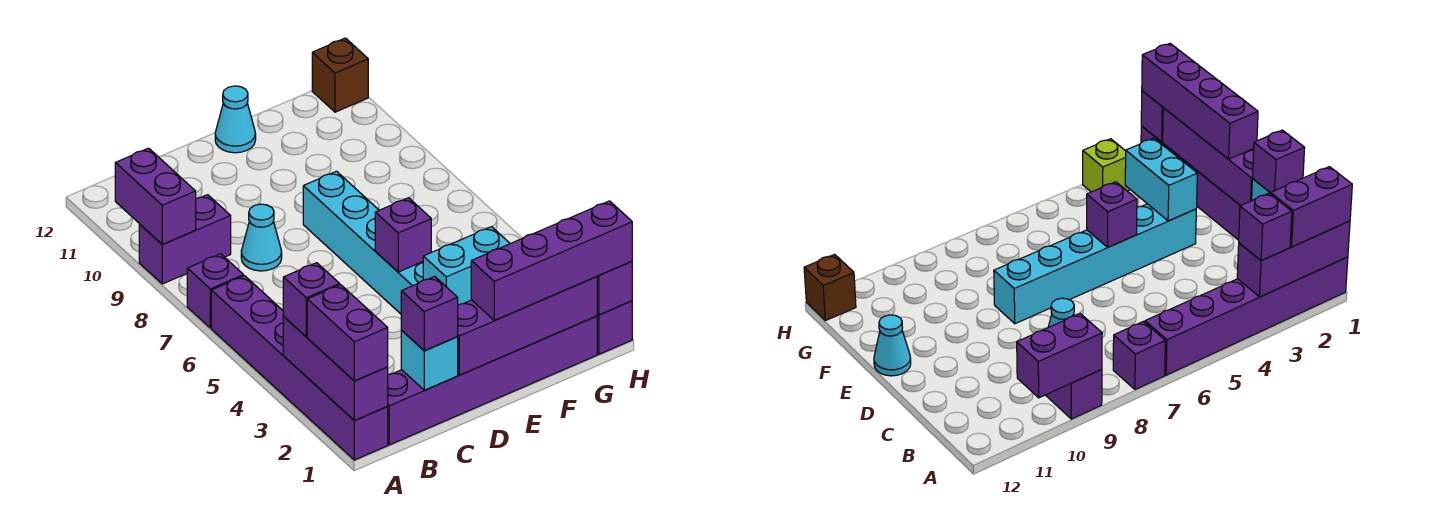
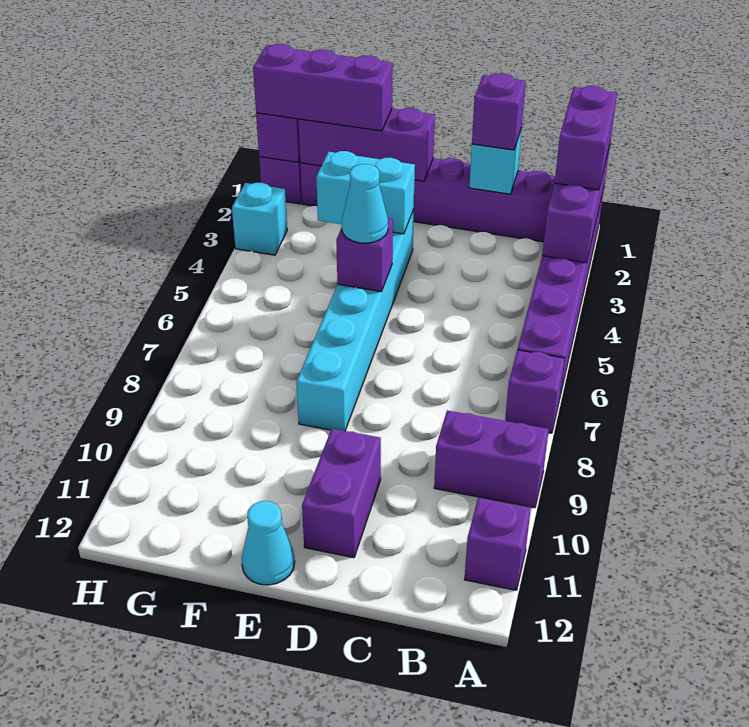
purple 1x1 brick [283,263,340,337] -> purple 1x1 brick moved to [464,498,531,590]
purple 1x2 brick [115,148,196,244] -> purple 1x2 brick moved to [302,429,381,558]
cyan 1x1 cone [241,204,282,271] -> cyan 1x1 cone moved to [342,164,388,243]
purple 1x4 brick [457,276,597,375] -> purple 1x3 brick [298,108,435,181]
purple 1x4 brick [471,201,632,321] -> purple 1x3 brick [253,44,393,131]
lime 1x1 brick [1083,139,1130,192] -> cyan 1x1 brick [232,183,287,255]
brown 1x1 brick [312,38,368,112] -> none

